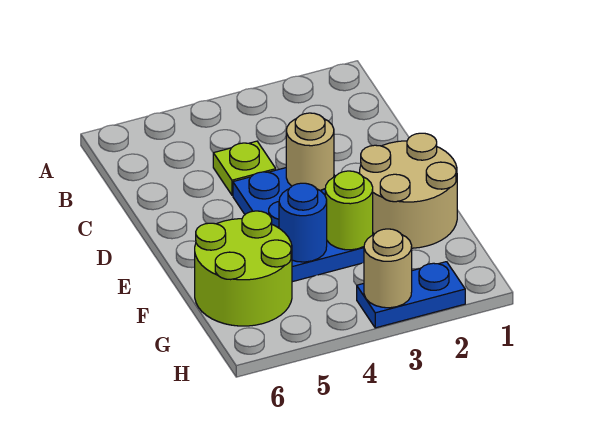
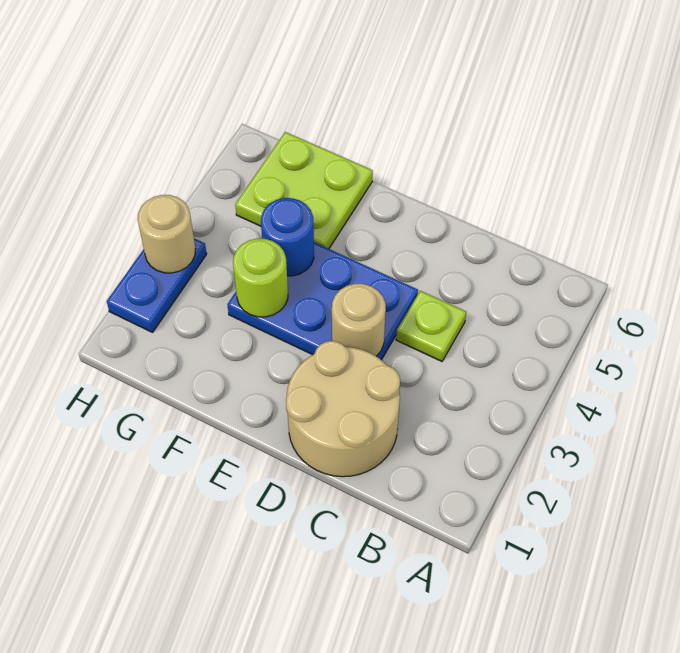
tan 2x2 round brick [360,133,457,248] -> tan 2x2 round brick moved to [286,341,400,477]
lime 2x2 round brick [195,211,292,326] -> lime 2x2 plate [235,132,373,249]

